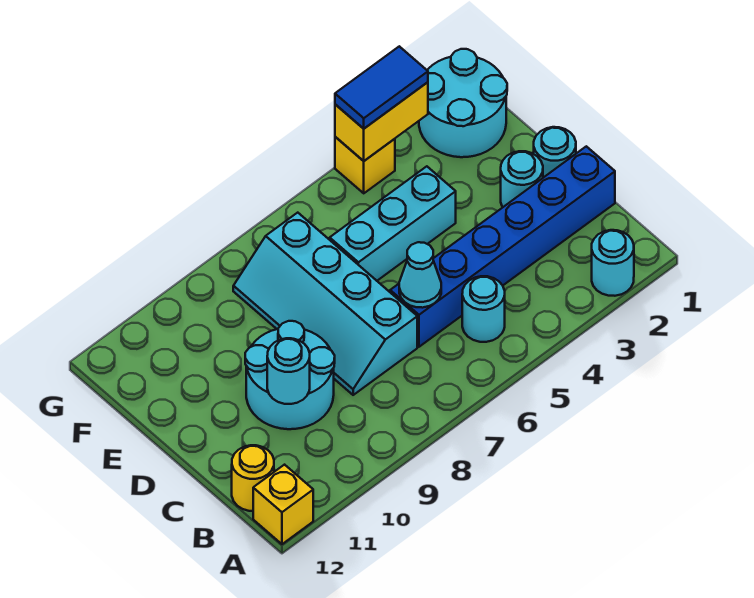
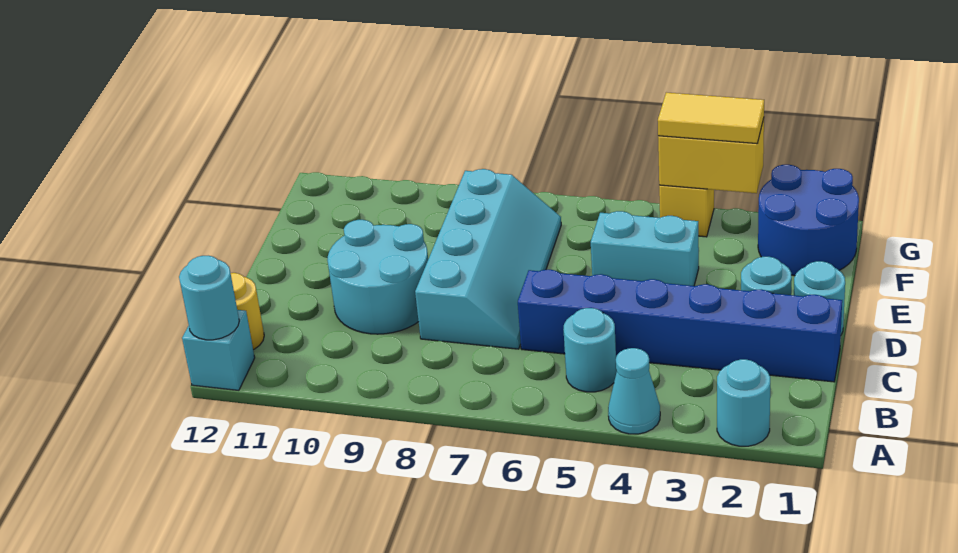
yellow 1x1 brick [253,465,313,544] -> cyan 1x1 brick [182,310,255,390]
cyan 1x1 cone [399,242,441,308] -> cyan 1x1 cone moved to [608,348,660,434]
cyan 2x4 slope [233,213,417,395] -> cyan 2x4 slope turned to [415,169,561,349]
cyan 1x1 round brick [267,338,310,404] -> cyan 1x1 round brick moved to [179,256,239,340]
cyan 1x3 brick [330,166,456,281] -> cyan 1x2 brick [591,211,699,286]
cyan 2x2 round brick [419,49,507,157] -> blue 2x2 round brick [758,165,859,276]
blue 1x2 tile [335,46,428,129] -> yellow 1x2 tile [658,92,764,144]

